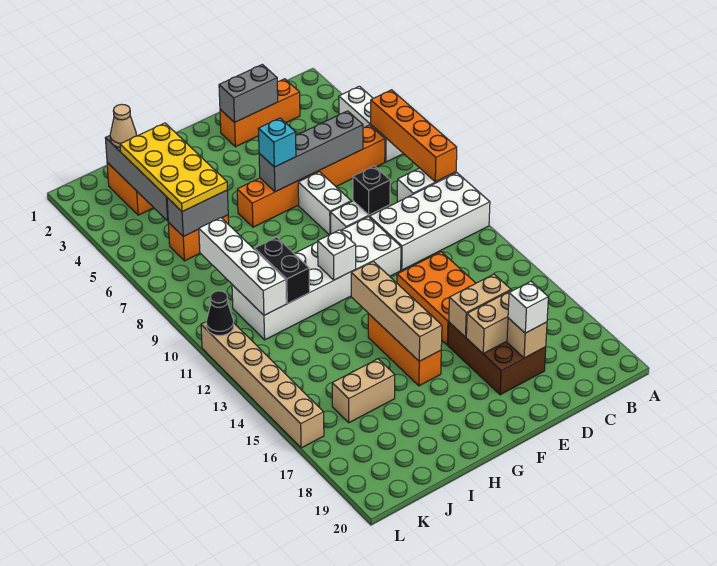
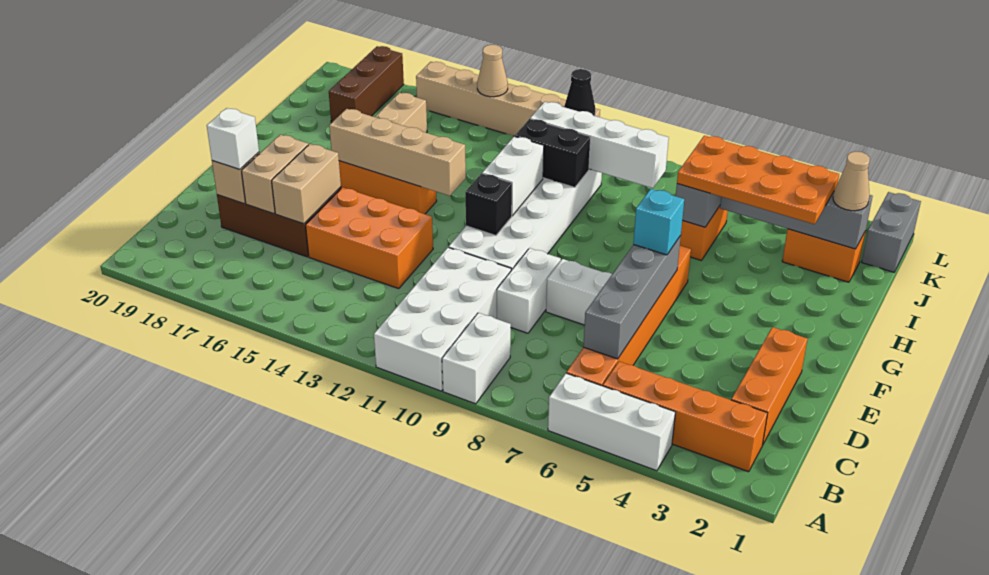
orange 1x4 brick [371,90,457,182] -> orange 1x4 brick moved to [603,361,768,472]
grey 1x2 brick [219,64,278,122] -> grey 1x2 brick moved to [862,192,921,272]
black 1x1 brick [353,166,390,215] -> black 1x1 brick moved to [465,173,512,235]
white 1x1 brick [318,230,356,280] -> white 1x2 brick [482,136,544,216]
yellow 2x4 plate [120,123,227,212] -> orange 2x4 plate [677,136,839,224]
none -> brown 1x3 brick [329,46,404,123]
none -> tan 1x1 cone [477,45,508,97]

